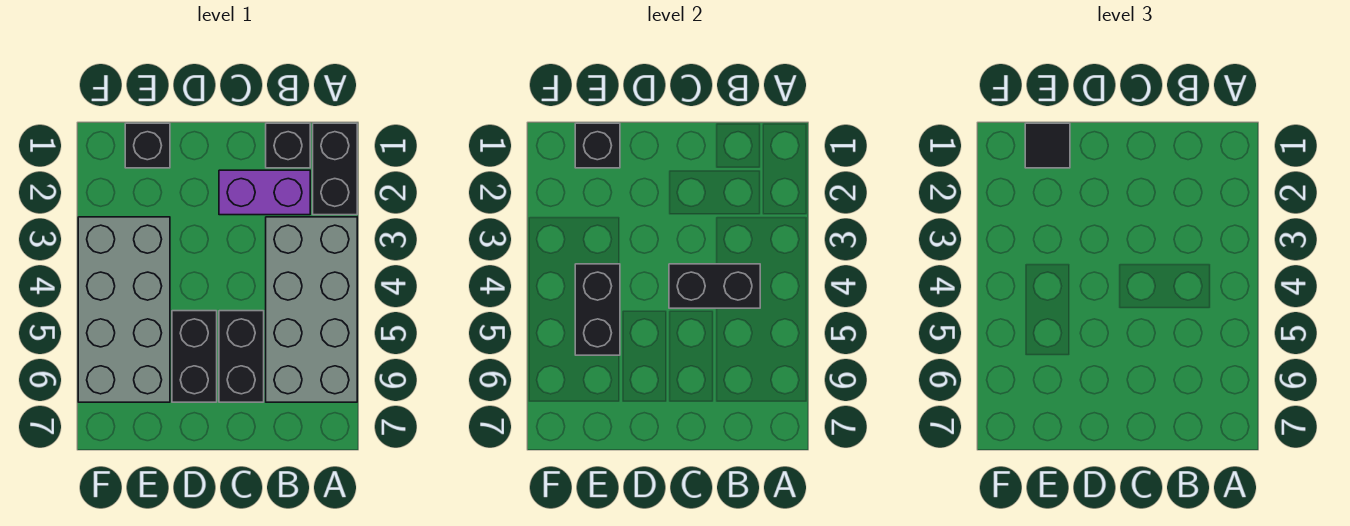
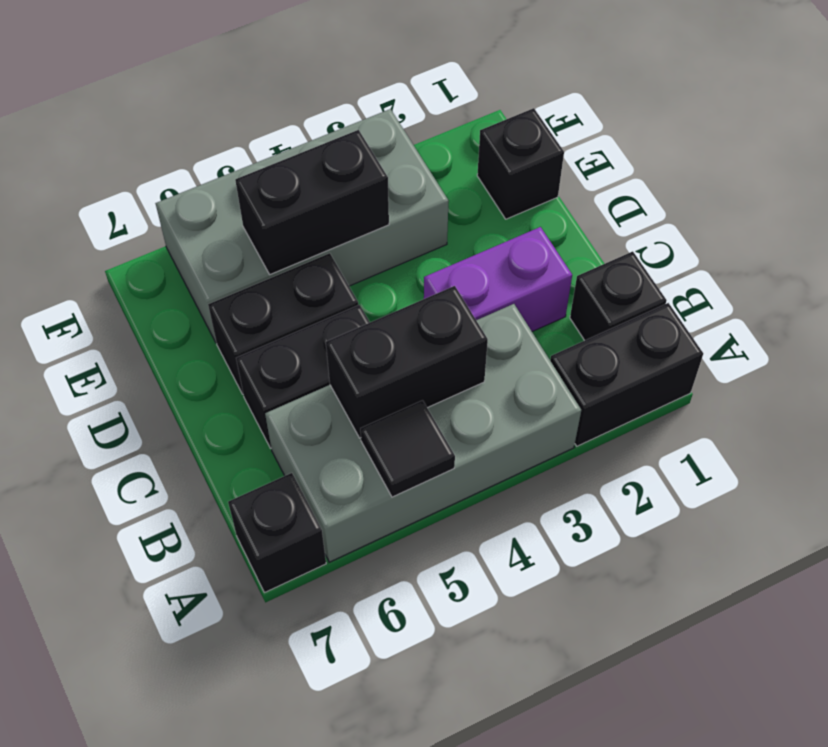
purple 1x2 brick [219,170,310,215] -> purple 1x2 brick turned to [424,227,572,332]
black 1x2 brick [669,264,760,308] -> black 1x2 brick turned to [326,286,488,438]
black 1x1 brick [575,123,620,168] -> black 1x1 brick moved to [228,473,326,593]
black 1x1 tile [1025,123,1070,168] -> black 1x1 tile moved to [360,400,455,497]

